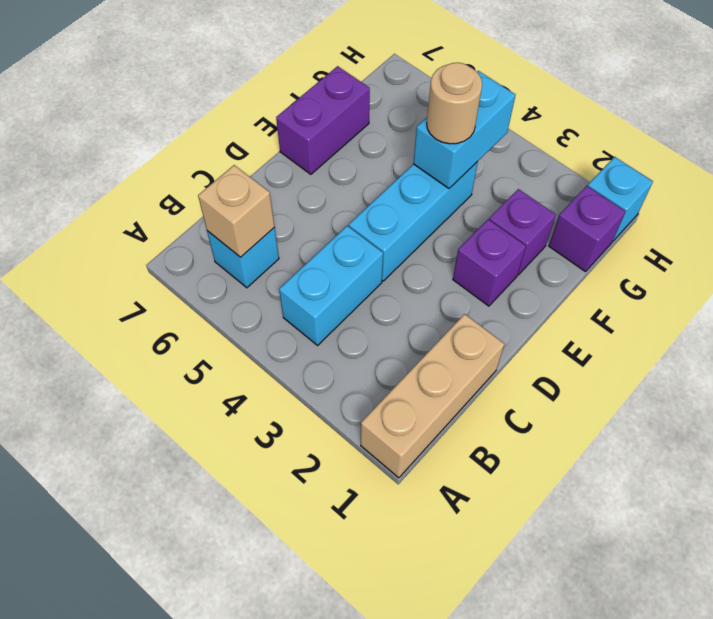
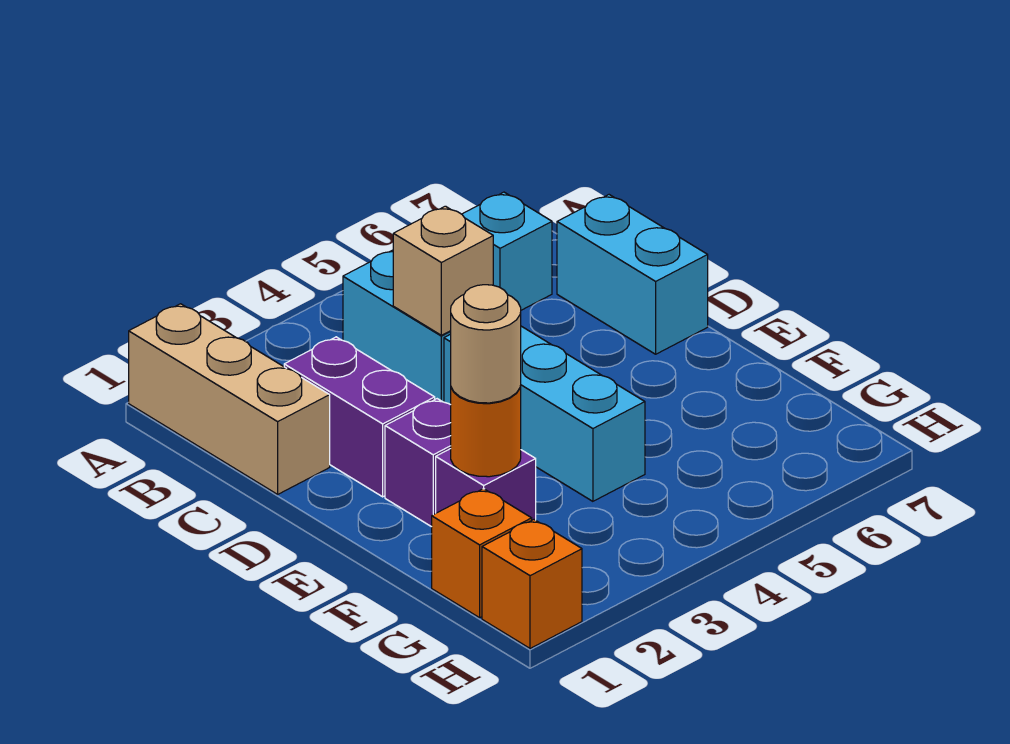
tan 1x1 brick [198,165,274,257] -> tan 1x1 brick moved to [393,206,493,335]
purple 1x2 brick [276,66,370,174] -> purple 1x2 brick moved to [284,337,435,497]
none -> orange 1x1 round brick [451,386,521,477]
cyan 1x2 brick [413,71,516,188] -> cyan 1x2 brick moved to [557,195,708,354]
tan 1x1 round brick [427,62,482,144] -> tan 1x1 round brick moved to [451,285,521,403]
purple 1x1 brick [549,186,626,272] -> orange 1x1 brick [432,489,532,618]
cyan 1x1 brick [588,157,653,242] -> orange 1x1 brick [482,520,582,649]

